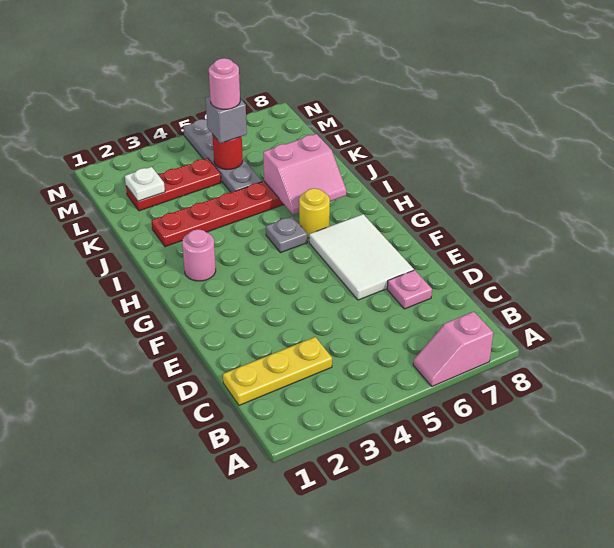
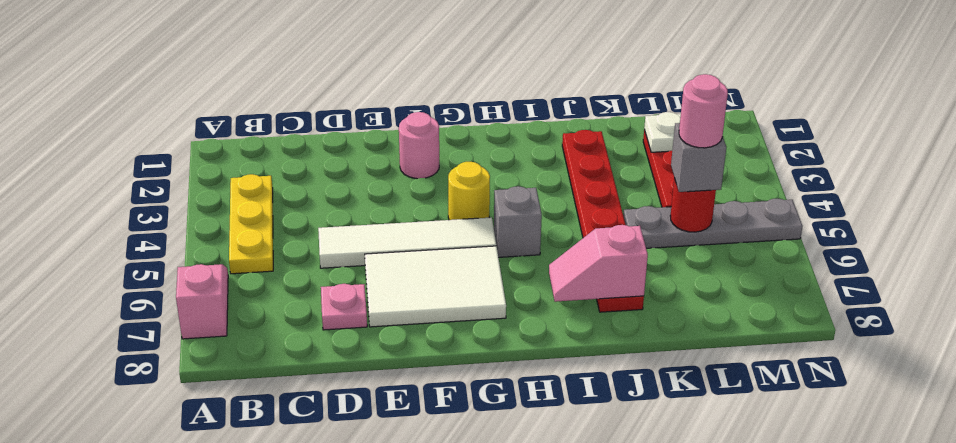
yellow 1x3 plate [223,337,332,405] -> yellow 1x3 plate moved to [229,174,273,274]
none -> white 1x4 tile [318,217,496,268]
pink 1x1 round brick [182,229,216,281] -> pink 1x1 round brick moved to [399,112,439,179]
grey 1x1 plate [266,216,307,253] -> grey 1x1 brick [494,186,542,257]
yellow 1x1 round brick [299,188,330,238] -> yellow 1x1 round brick moved to [448,162,490,220]
pink 2x2 slope [263,134,346,214] -> pink 1x2 slope [549,225,648,302]

